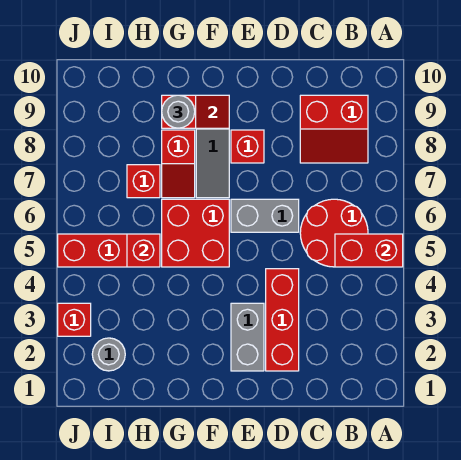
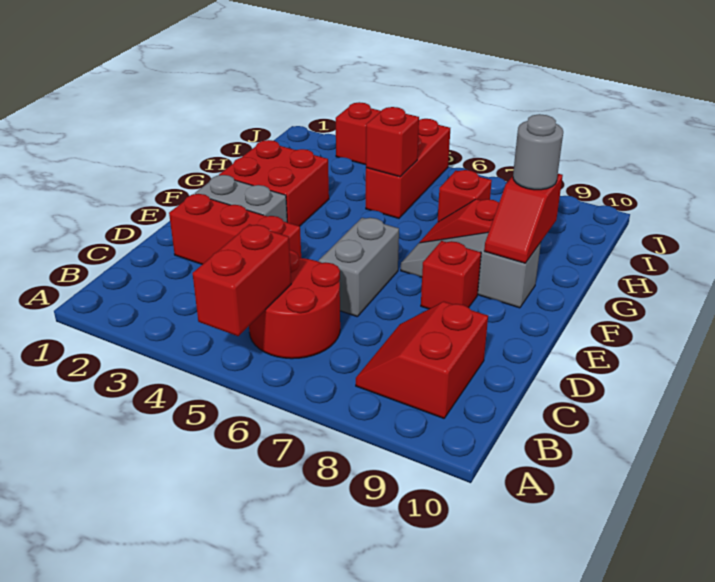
red 2x2 brick [162,199,229,267] -> red 2x2 brick moved to [219,140,329,226]
grey 1x1 round brick [92,338,125,371] -> none

